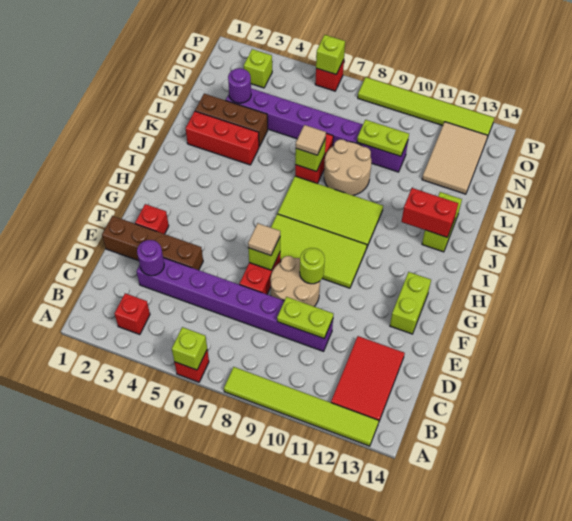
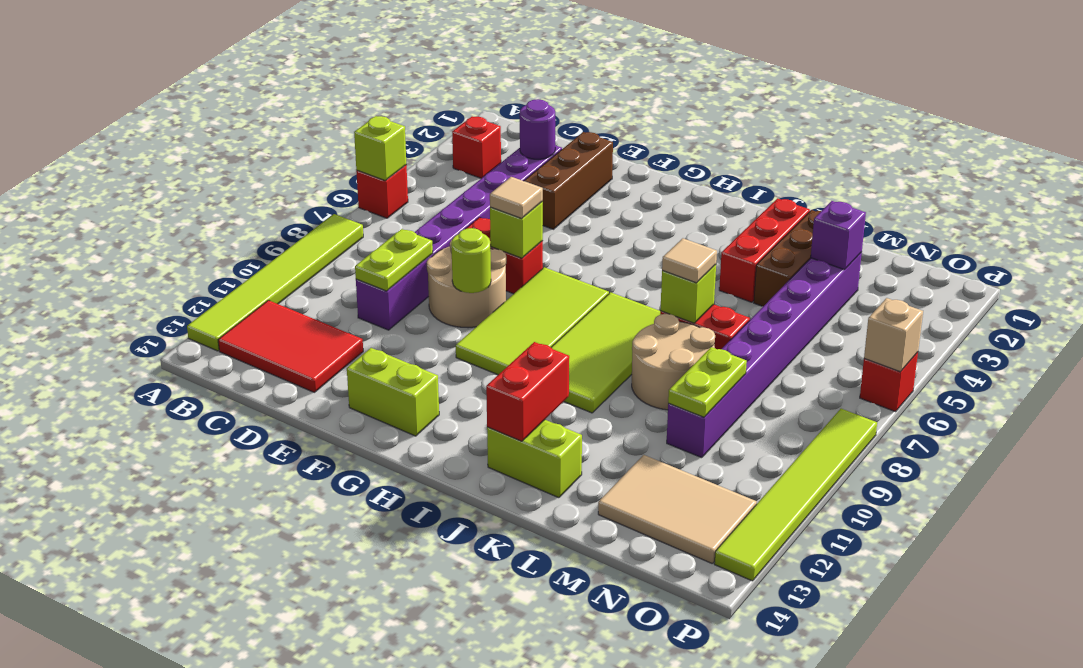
brown 1x4 brick [102,216,203,270] -> brown 1x3 brick [524,132,613,229]
red 1x1 brick [135,204,169,234] -> none
purple 1x1 round brick [228,68,251,103] -> purple 1x1 brick [811,201,866,270]
lime 1x1 brick [244,49,272,88] -> none
lime 1x1 brick [316,35,345,74] -> tan 1x1 brick [864,298,923,372]

